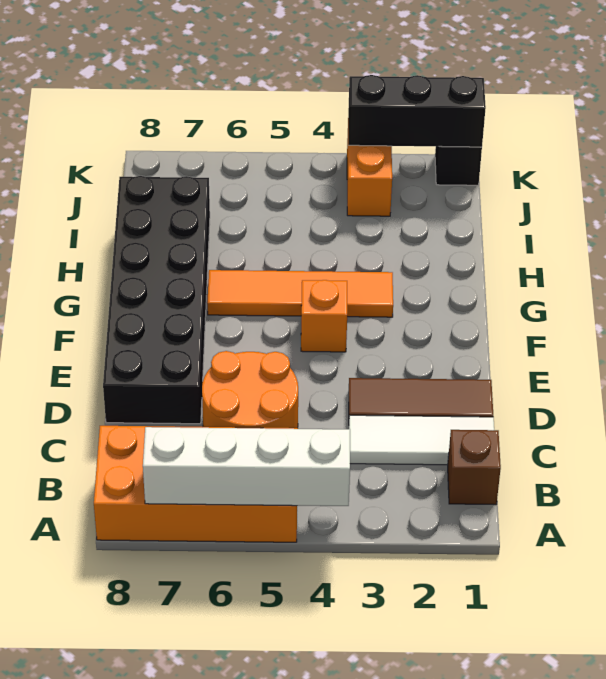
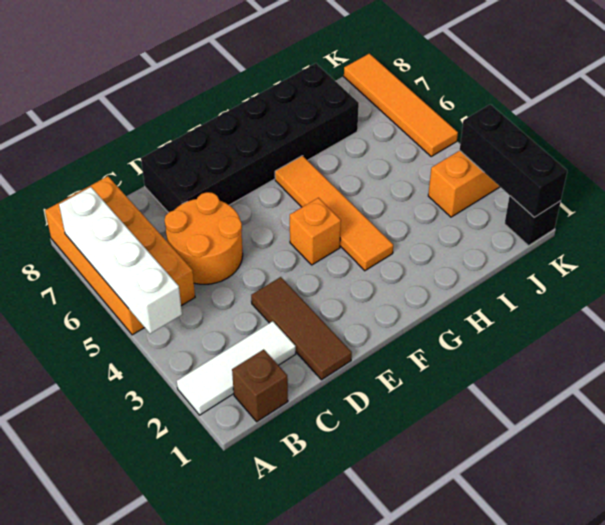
white 1x3 tile [349,415,494,465] -> white 1x3 tile turned to [177,321,296,415]
none -> orange 1x4 tile [344,54,458,156]

